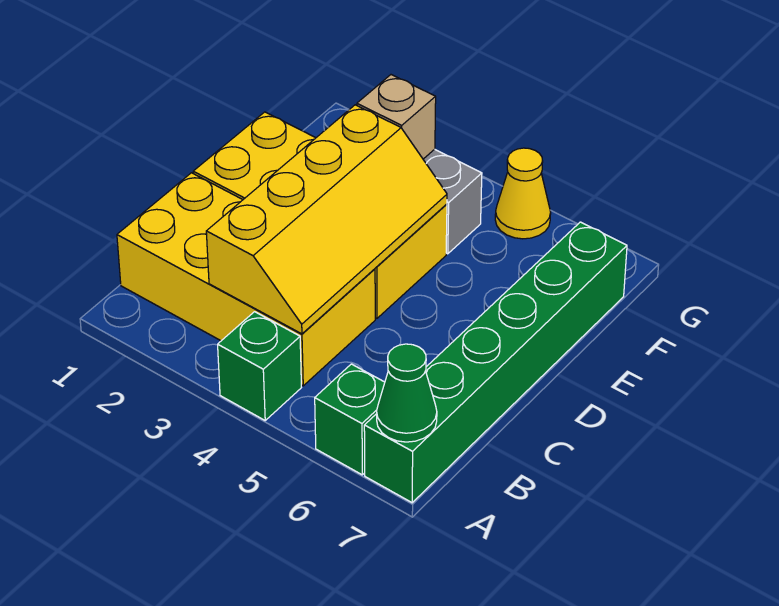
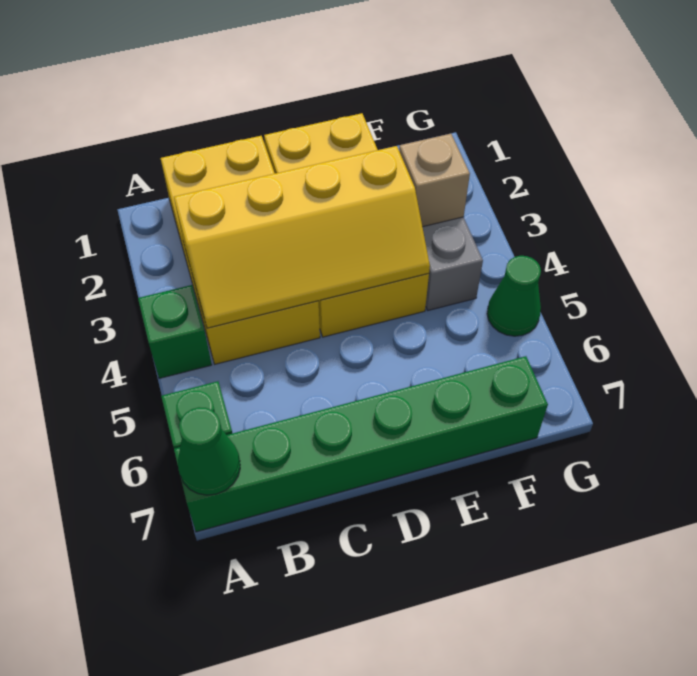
yellow 1x1 cone [495,148,551,239] -> green 1x1 cone [487,256,541,336]

